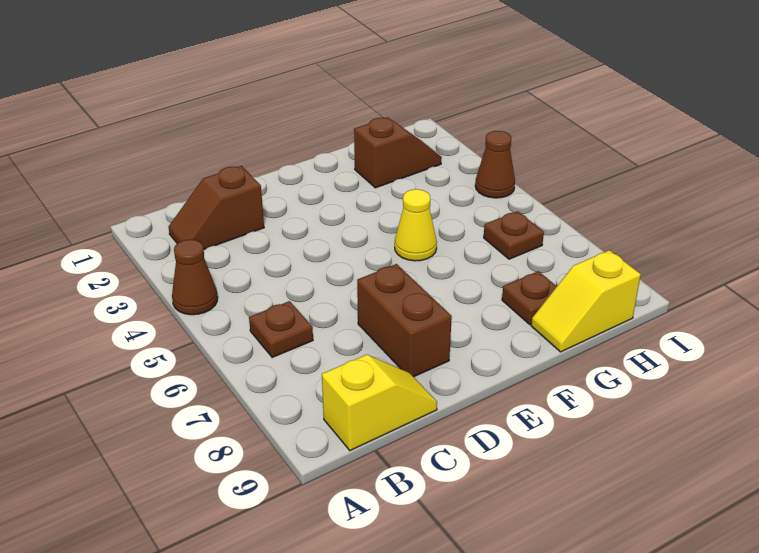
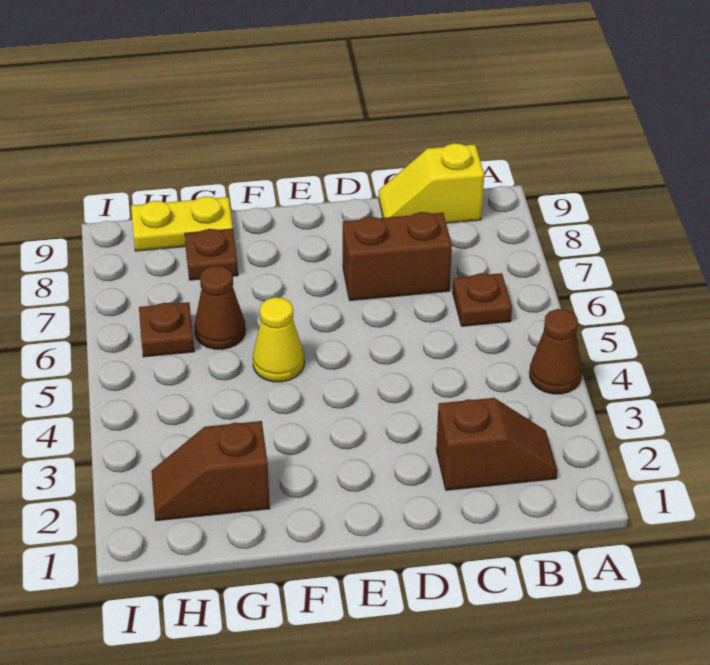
brown 1x2 brick [357,264,452,377] -> brown 1x2 brick turned to [343,212,452,301]
yellow 1x2 slope [531,250,641,352] -> yellow 1x2 plate [131,196,233,251]
brown 1x1 cone [475,131,515,198] -> brown 1x1 cone moved to [194,266,246,349]

